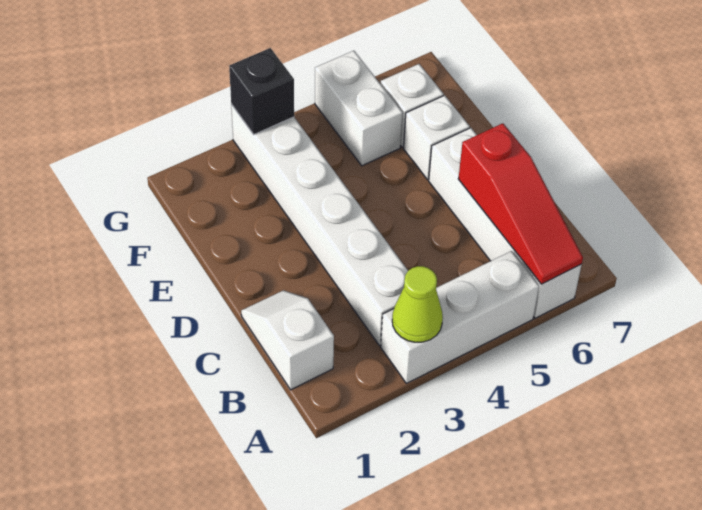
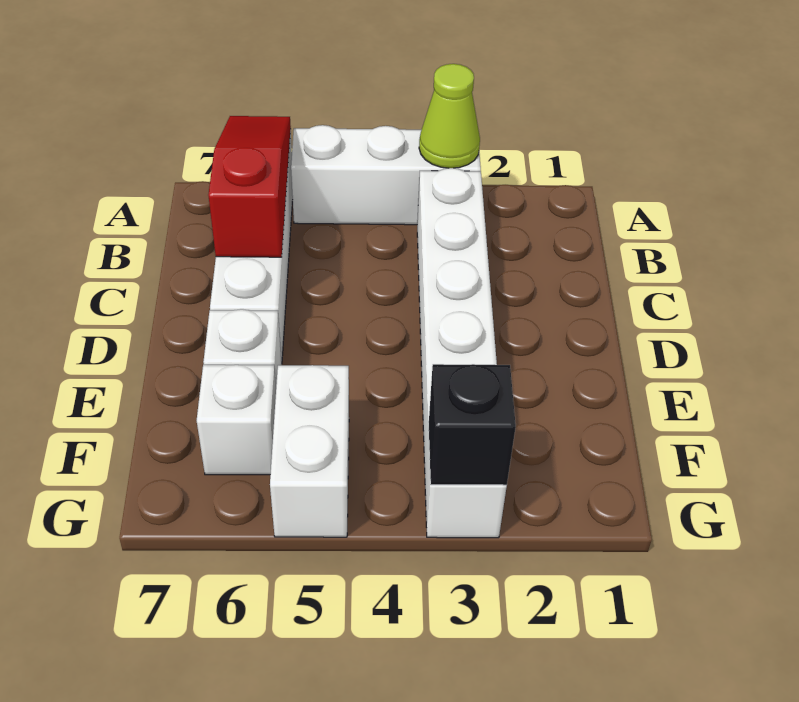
white 1x2 slope [241,290,334,390] -> none

